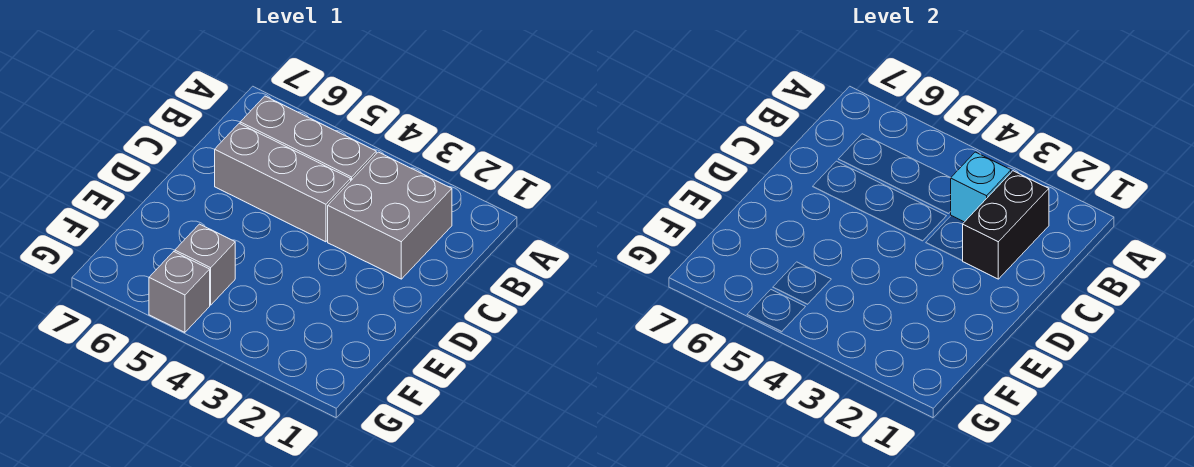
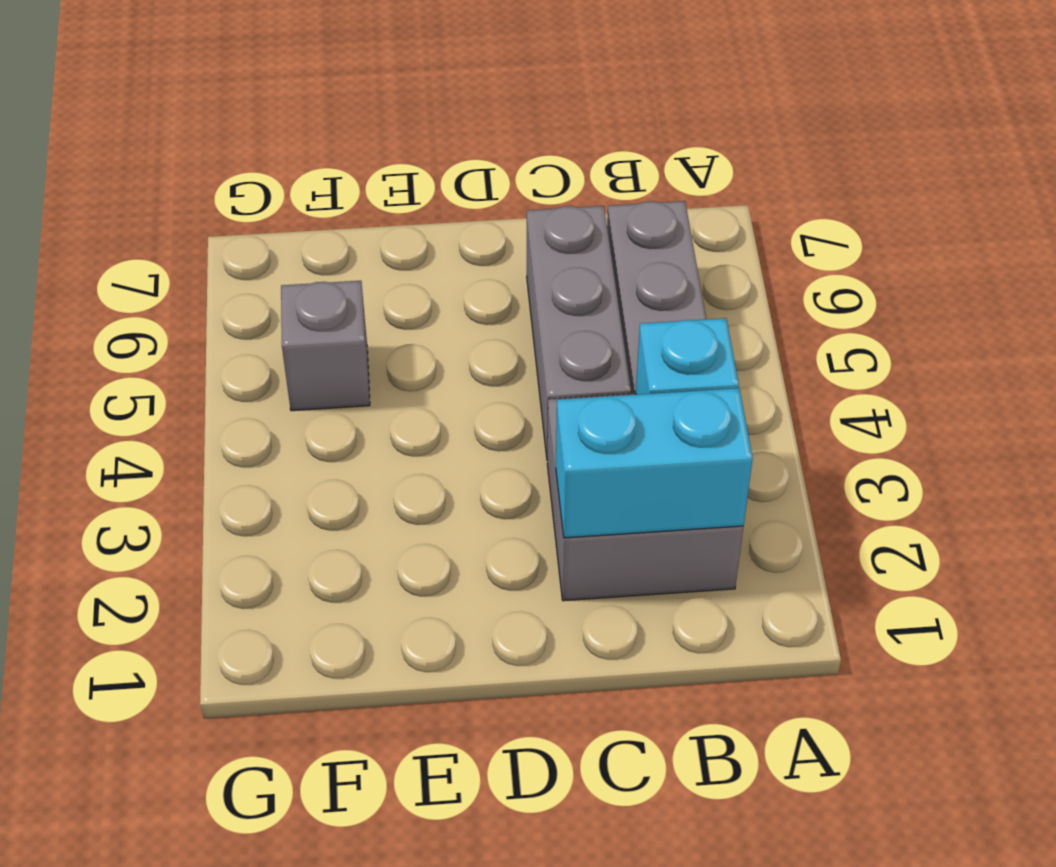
black 1x2 brick [963,171,1049,279] -> cyan 1x2 brick [556,388,753,538]
grey 1x1 brick [149,252,210,332] -> none

